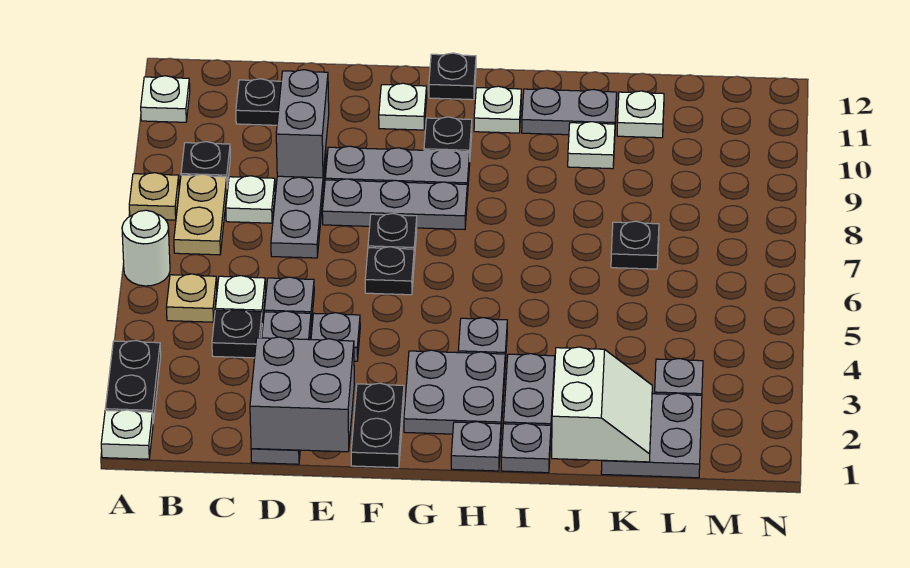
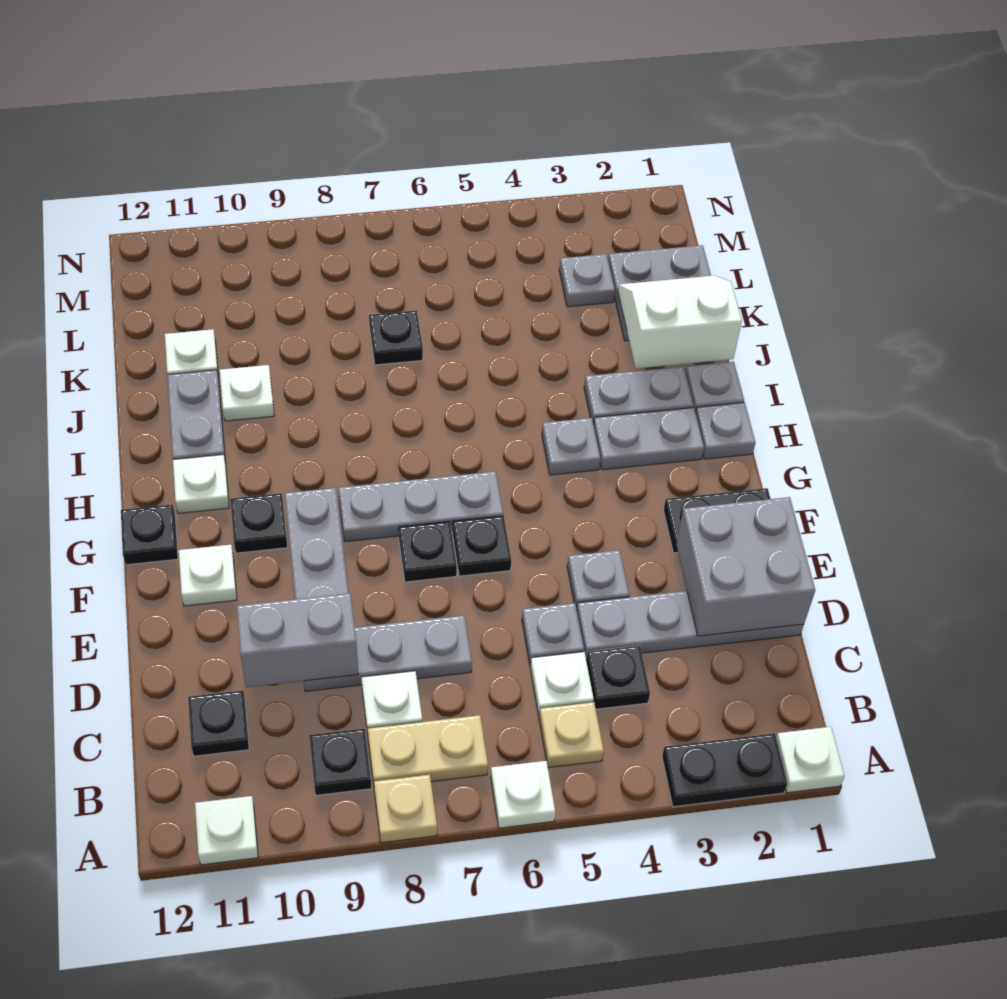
white 1x1 round brick [122,210,170,286] -> white 1x1 plate [491,761,555,828]
grey 1x3 plate [322,179,467,230] -> grey 1x3 plate turned to [339,471,503,542]
grey 2x2 plate [404,350,505,434] -> grey 1x2 plate [593,408,704,470]

